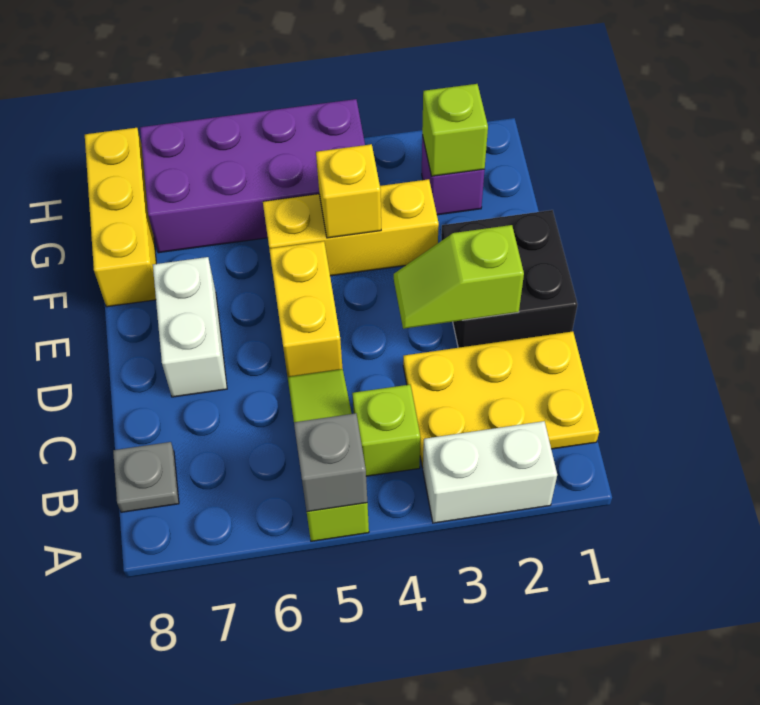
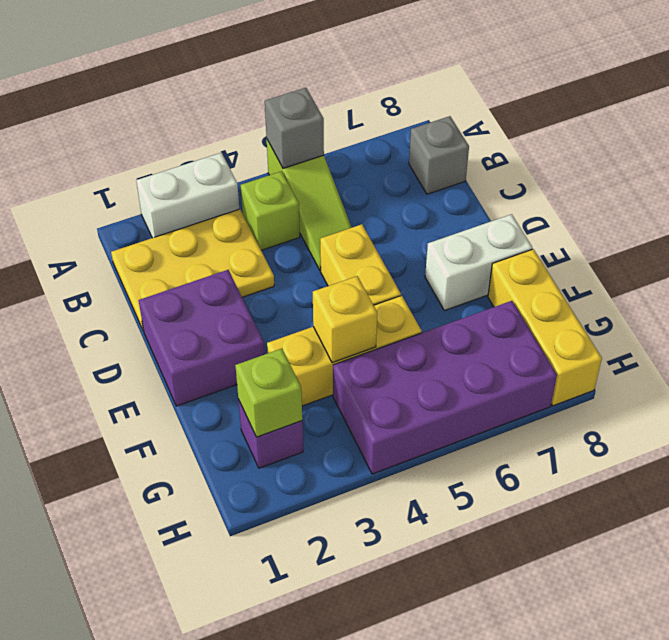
grey 1x1 plate [113,442,179,512] -> grey 1x1 brick [409,116,469,194]
black 2x2 brick [441,210,578,348] -> purple 2x2 brick [139,270,265,406]
lime 1x2 slope [394,225,524,329] -> none
white 1x2 brick [153,257,227,397] -> white 1x2 brick turned to [425,214,532,311]

